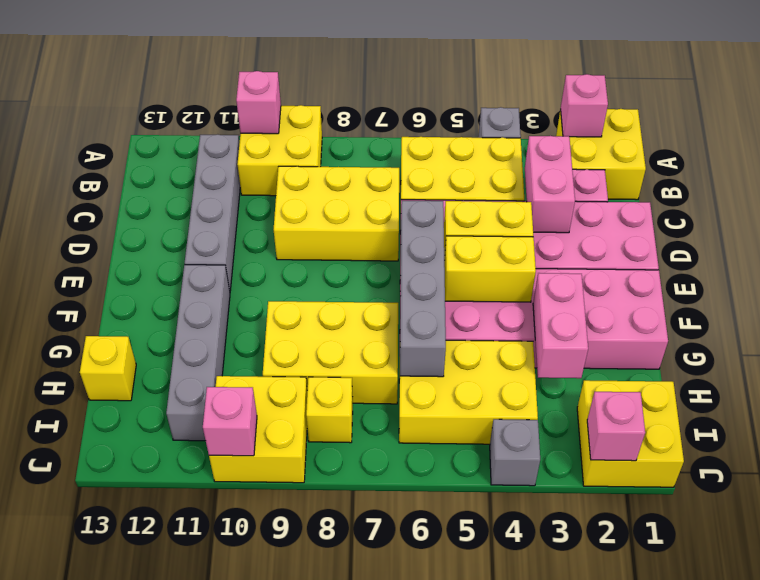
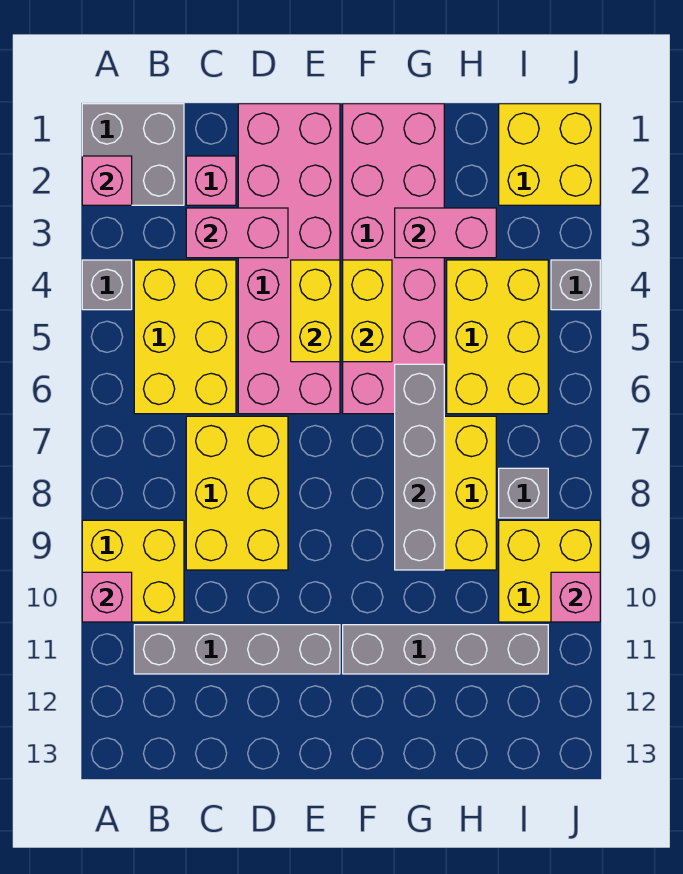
yellow 2x2 brick [556,109,646,200] -> grey 2x2 brick [82,104,184,205]
grey 1x4 brick [400,201,446,377] -> grey 1x4 brick turned to [395,364,444,570]
yellow 1x1 brick [80,336,136,401] -> none
yellow 1x1 brick [306,377,353,443] -> grey 1x1 brick [499,468,548,518]
pink 1x1 brick [587,392,645,461] -> none

